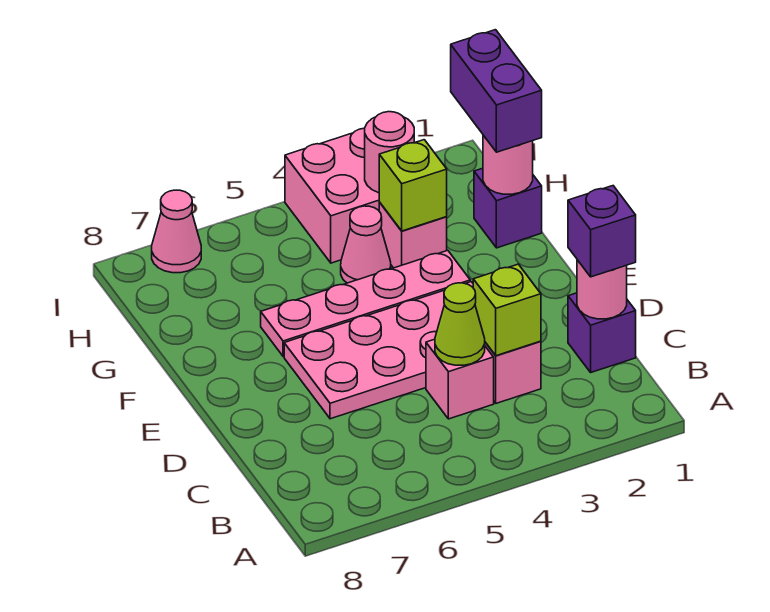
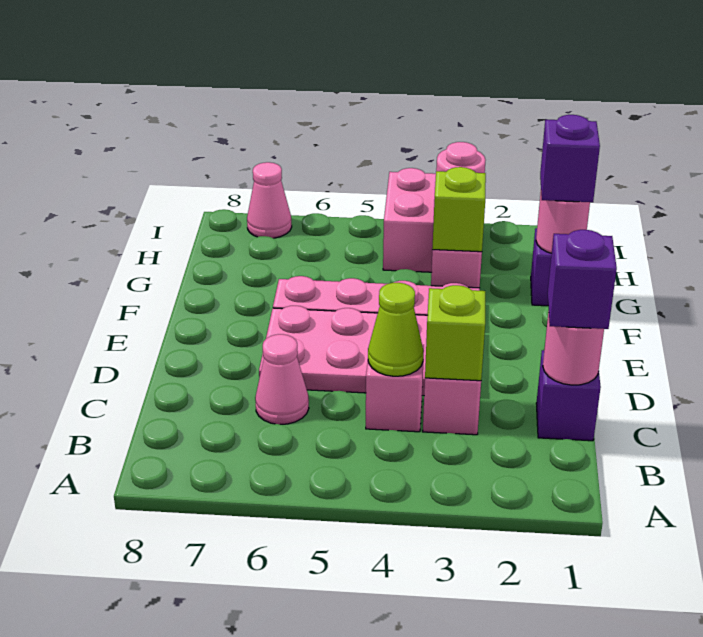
purple 1x2 brick [451,30,542,152] -> purple 1x1 brick [540,115,600,202]
pink 1x1 cone [341,206,391,283] -> pink 1x1 cone moved to [255,334,309,424]

